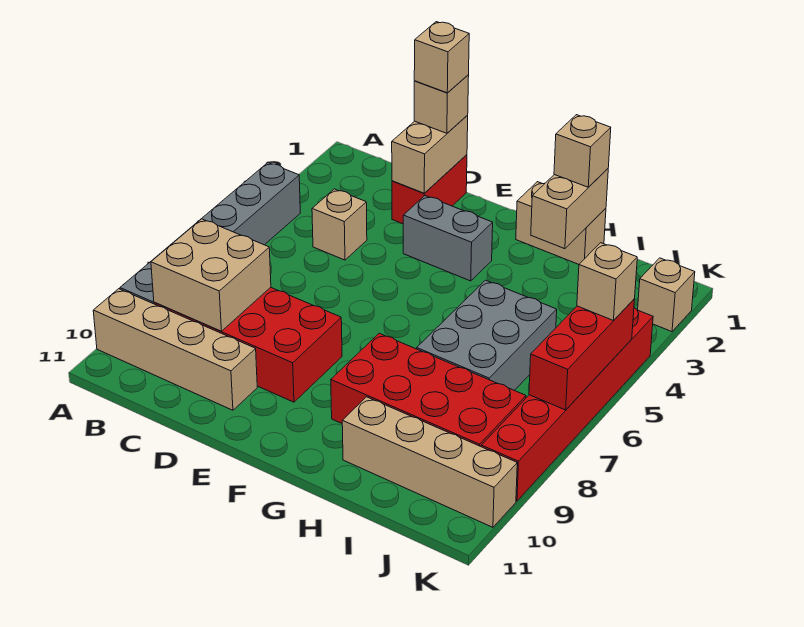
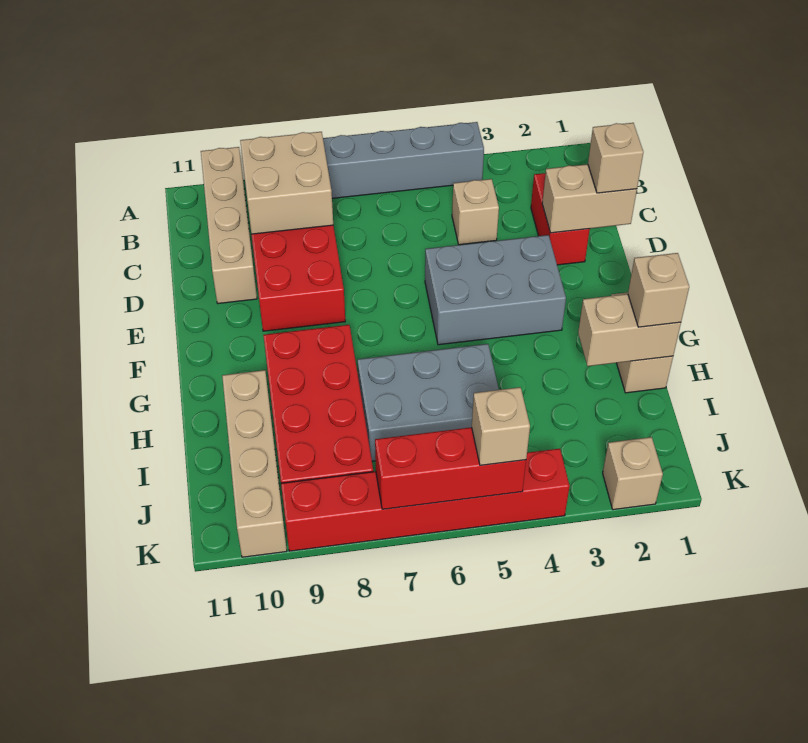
red 1x2 brick [392,155,467,224] -> red 1x2 brick turned to [531,173,590,265]
tan 1x1 brick [414,22,469,93] -> none
grey 1x2 brick [403,196,493,281] -> grey 2x3 brick [425,235,566,345]

